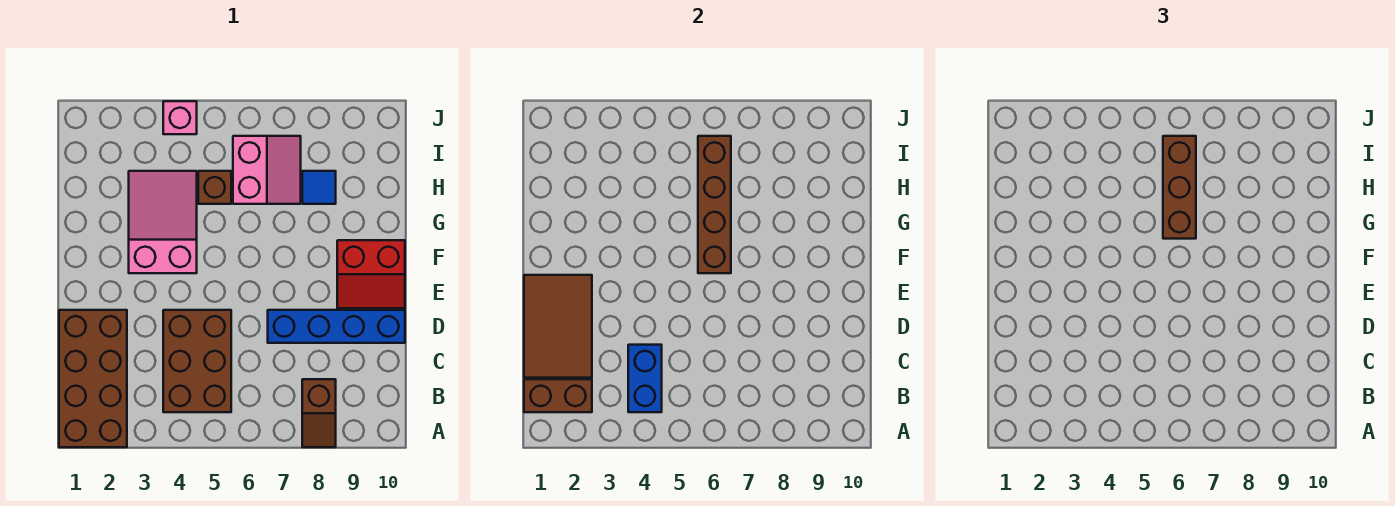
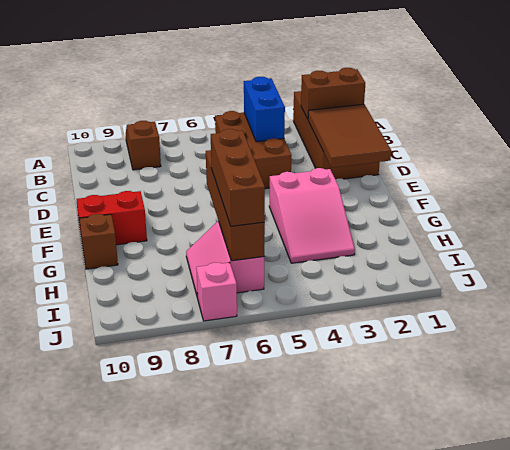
blue 1x4 brick [268,310,405,343] -> none
brown 1x1 brick [198,171,231,204] -> brown 1x1 brick moved to [79,214,118,269]
blue 1x1 tile [302,171,336,204] -> none
pink 1x1 brick [163,101,197,134] -> pink 1x1 brick moved to [196,262,237,321]

